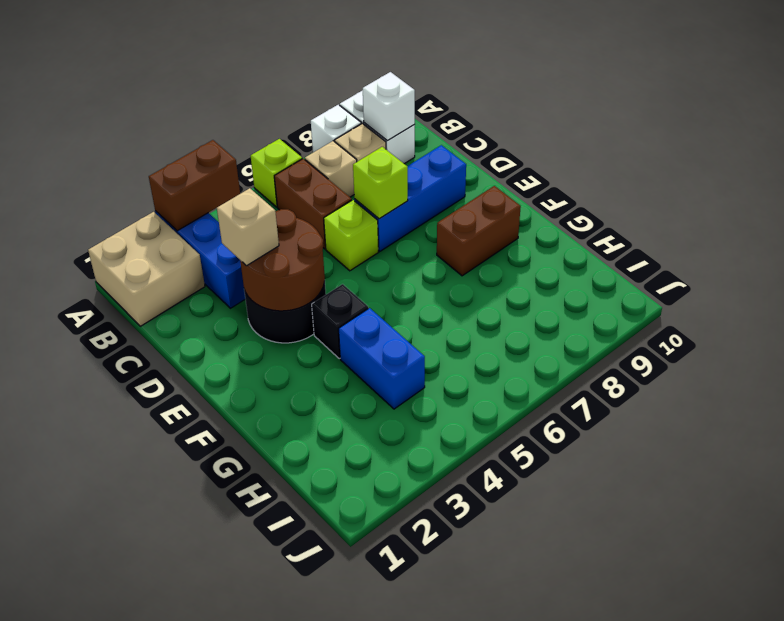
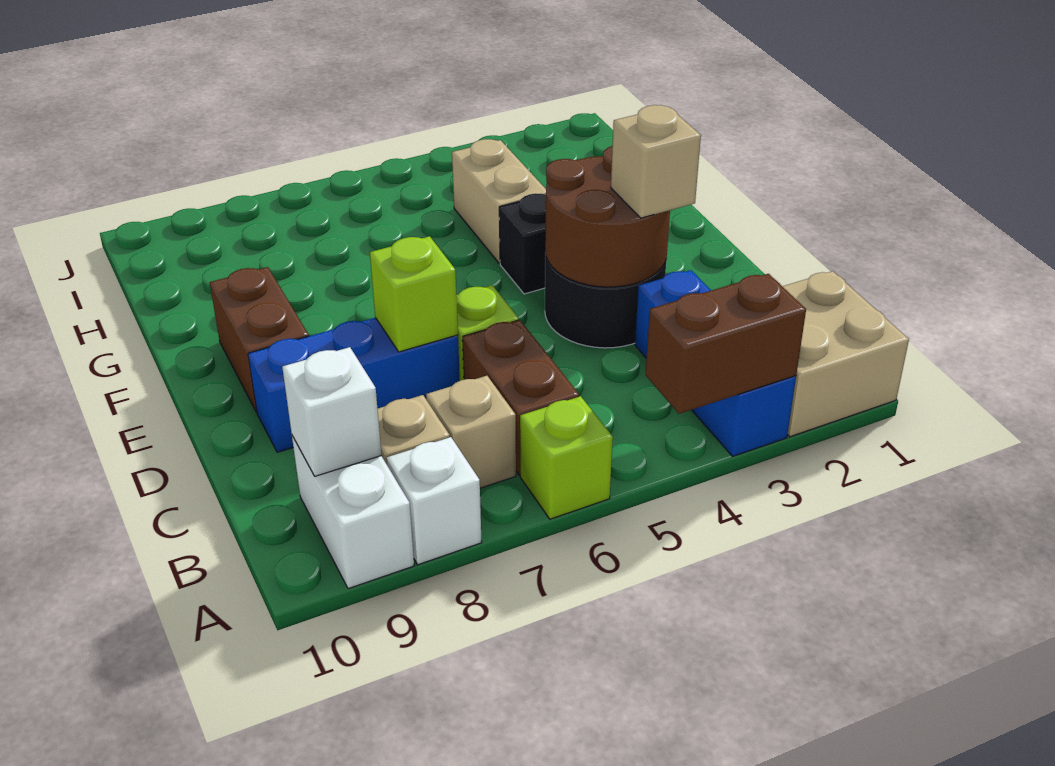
brown 1x2 brick [437,186,521,276] -> brown 1x2 brick turned to [210,267,309,412]
blue 1x2 brick [339,308,425,409] -> tan 1x2 brick [452,139,546,263]

